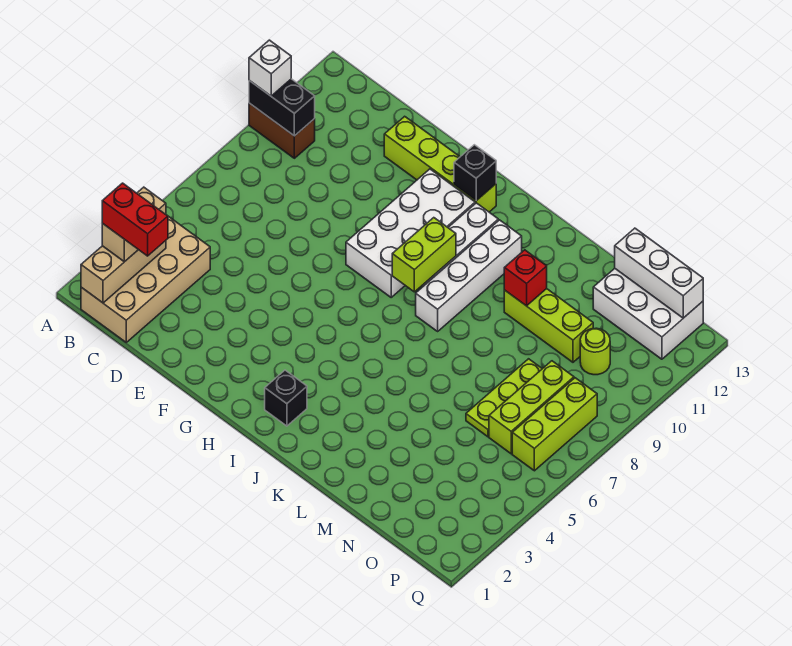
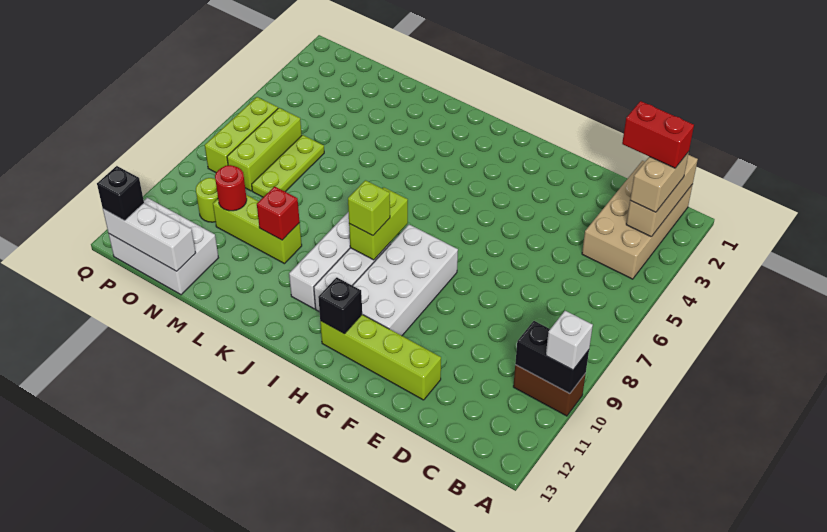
black 1x1 brick [265,370,307,426] -> black 1x1 brick moved to [97,166,144,221]
none -> lime 1x1 brick [348,180,390,236]
none -> red 1x1 round brick [215,165,247,211]

